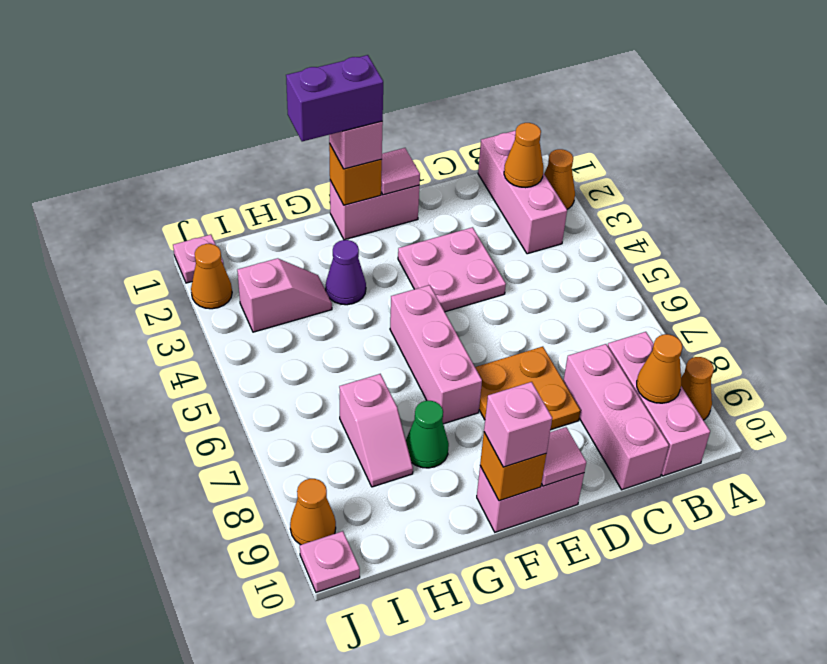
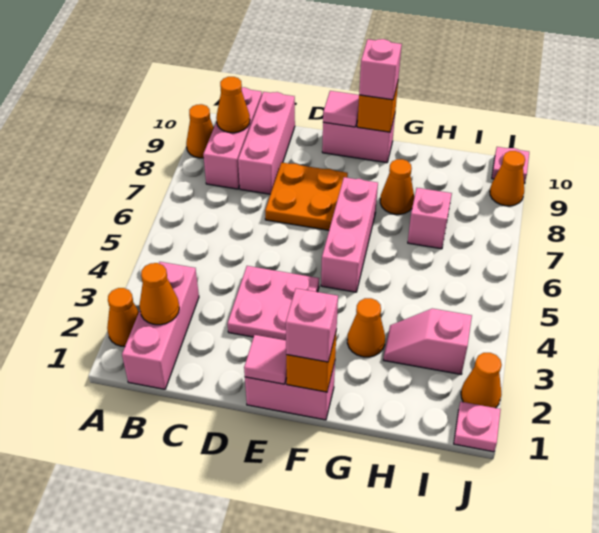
purple 1x2 brick [286,55,383,141] -> none
purple 1x1 cone [326,240,366,305] -> orange 1x1 cone [347,298,385,357]
green 1x1 cone [406,401,449,468] -> orange 1x1 cone [380,159,414,214]

